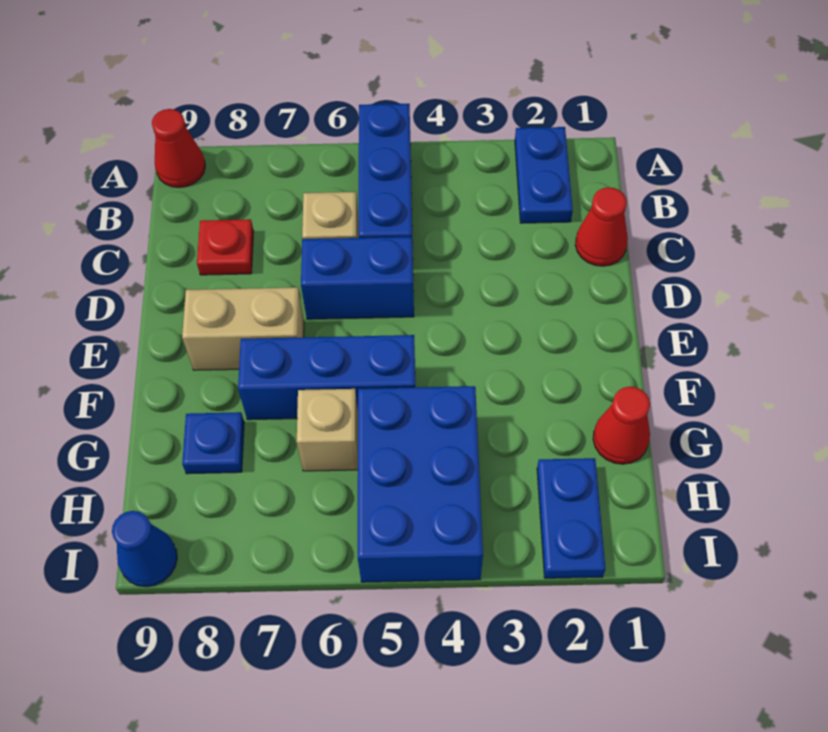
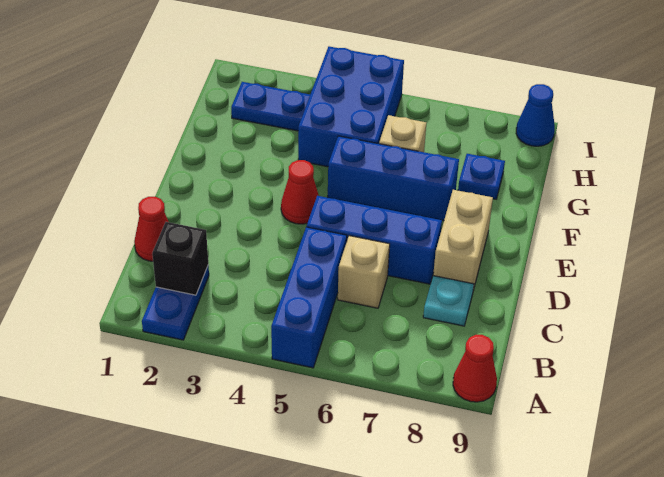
none -> black 1x1 brick [152,222,208,295]
red 1x1 plate [197,219,254,275] -> cyan 1x1 plate [423,276,474,326]
blue 1x2 brick [301,237,414,319] -> blue 1x3 brick [307,196,442,284]
tan 1x2 brick [182,287,304,370] -> tan 1x2 brick turned to [433,190,493,290]
red 1x1 cone [593,387,650,464] -> red 1x1 cone moved to [281,160,319,224]
blue 1x2 plate [537,458,605,578] -> blue 1x2 plate turned to [231,82,310,131]

